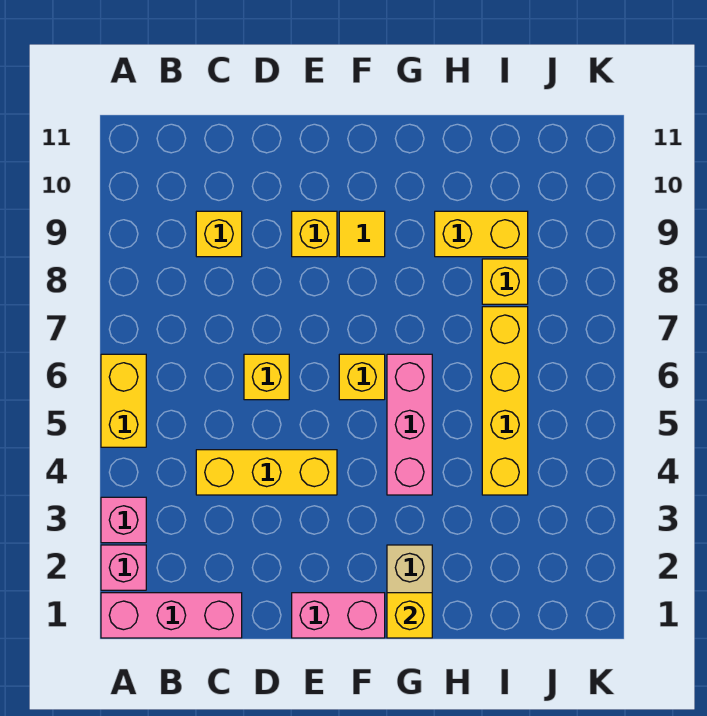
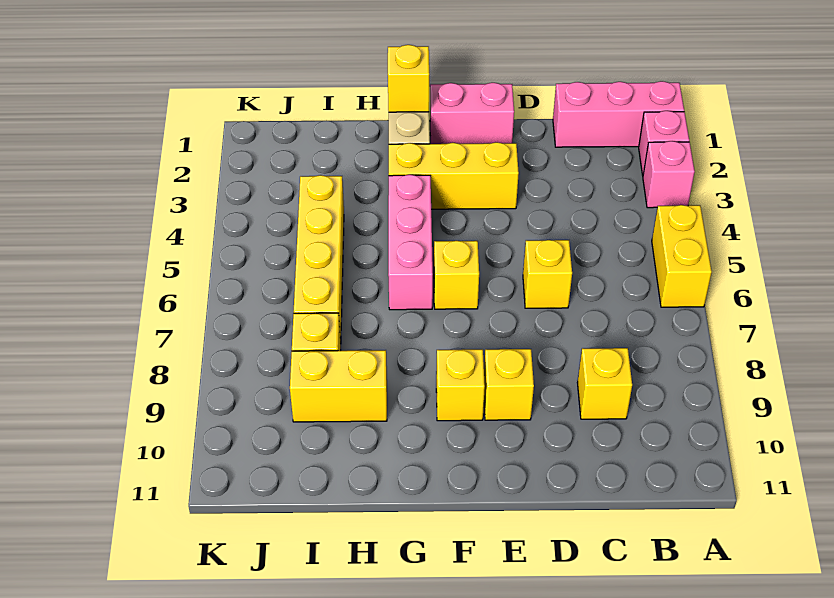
yellow 1x3 brick [196,450,337,495] -> yellow 1x3 brick moved to [389,142,519,209]
yellow 1x1 tile [339,211,385,257] -> yellow 1x1 brick [436,349,485,421]

